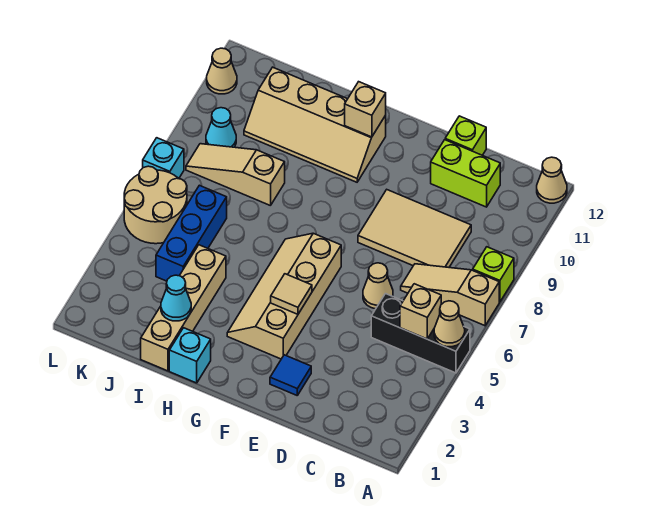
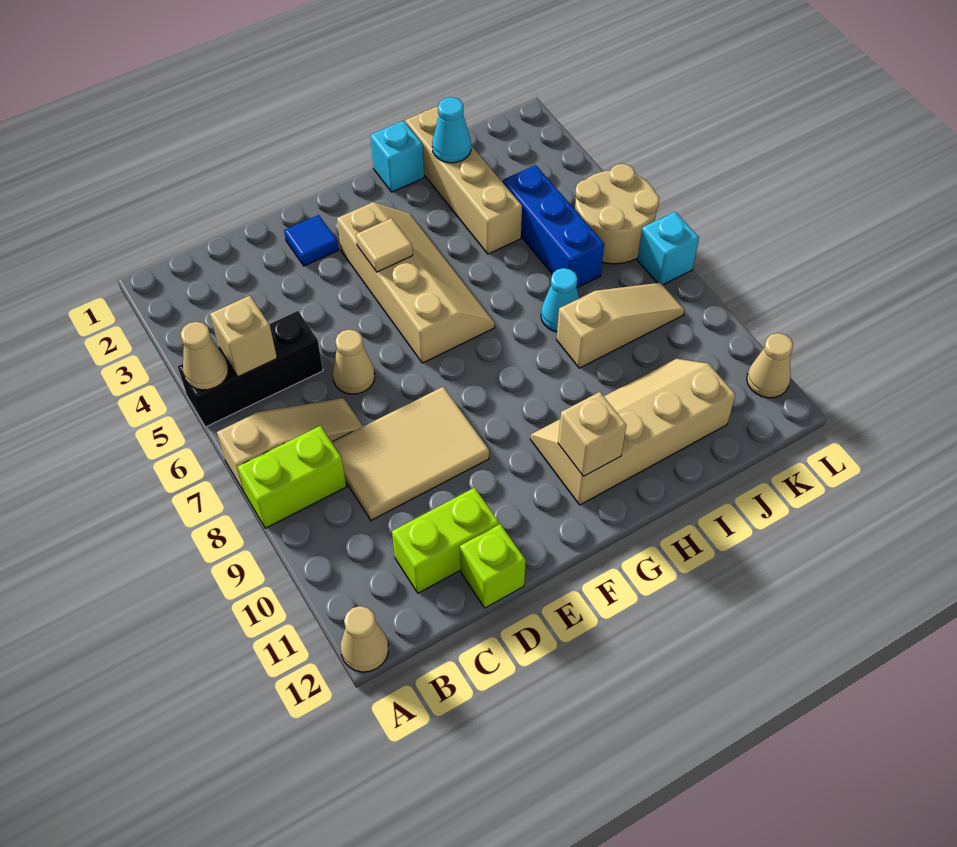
lime 1x1 brick [473,247,514,302] -> lime 1x2 brick [238,426,346,528]
cyan 1x1 cone [206,108,236,147] -> cyan 1x1 cone moved to [541,268,579,332]

